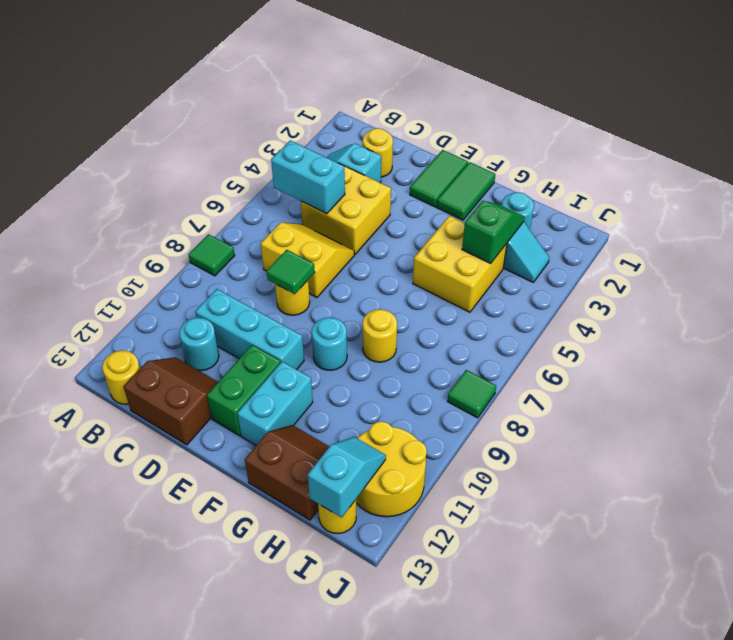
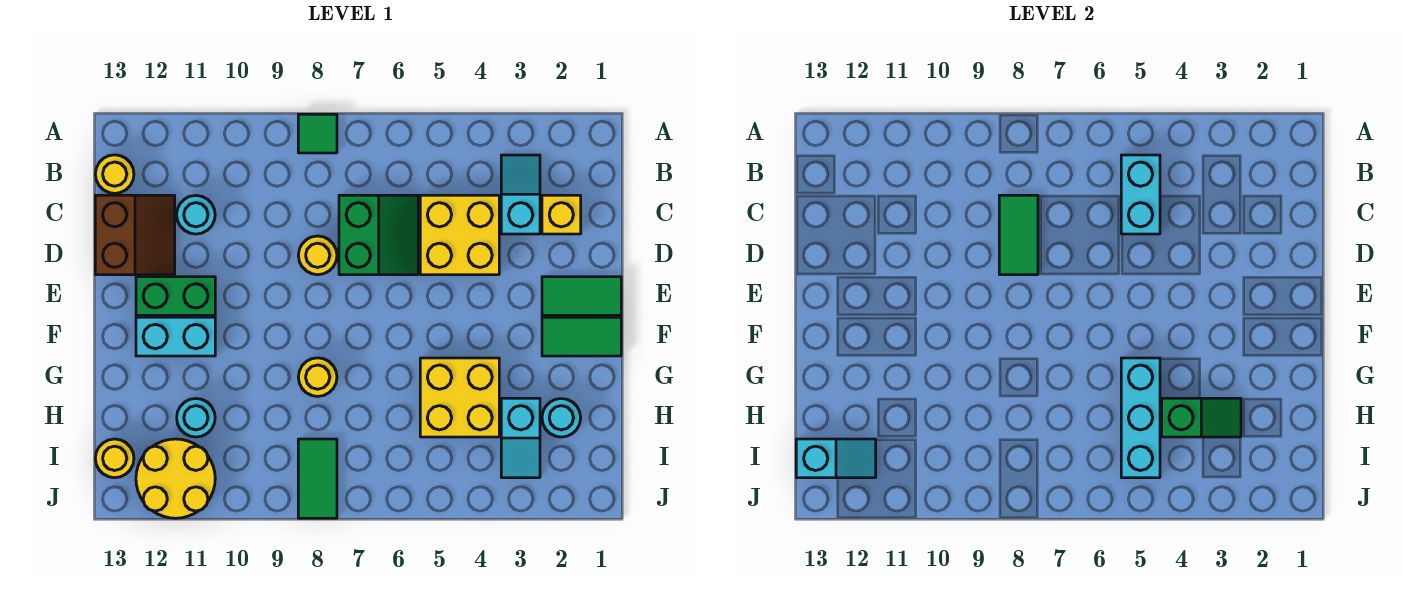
yellow 1x1 round brick [363,128,393,177] -> yellow 1x1 brick [542,195,581,234]
yellow 2x2 slope [261,222,354,297] -> green 2x2 slope [339,195,418,275]
cyan 1x3 brick [195,289,304,369] -> cyan 1x3 brick moved to [1121,358,1160,478]
green 1x1 tile [267,250,315,294] -> green 1x2 tile [999,195,1038,275]
cyan 1x1 round brick [312,317,347,370] -> cyan 1x1 round brick moved to [177,399,215,437]
brown 2x2 slope [245,425,330,520] -> none
green 1x1 tile [448,370,496,418] -> green 1x2 tile [298,439,337,518]

